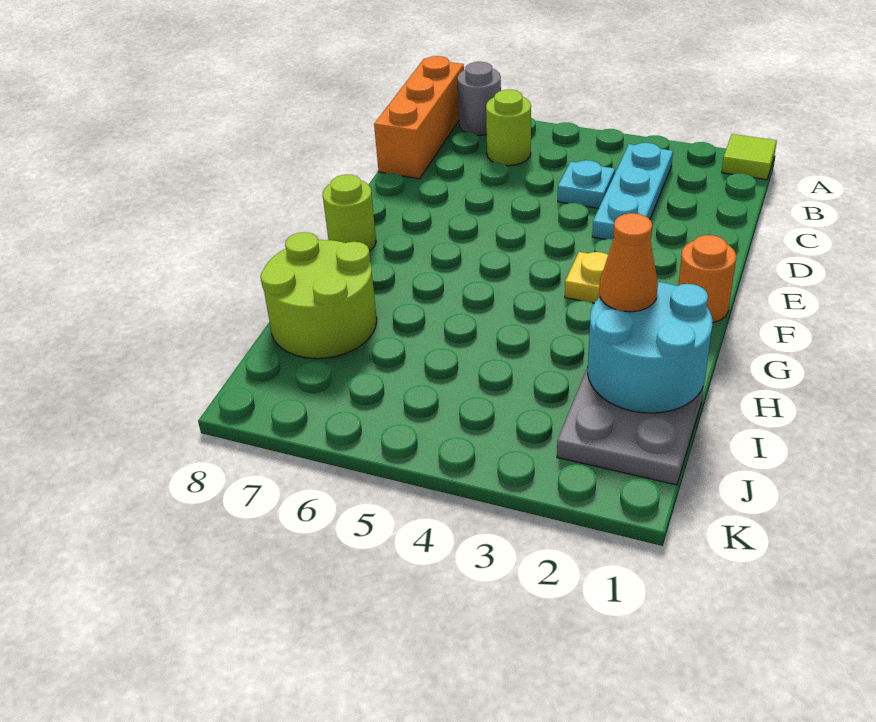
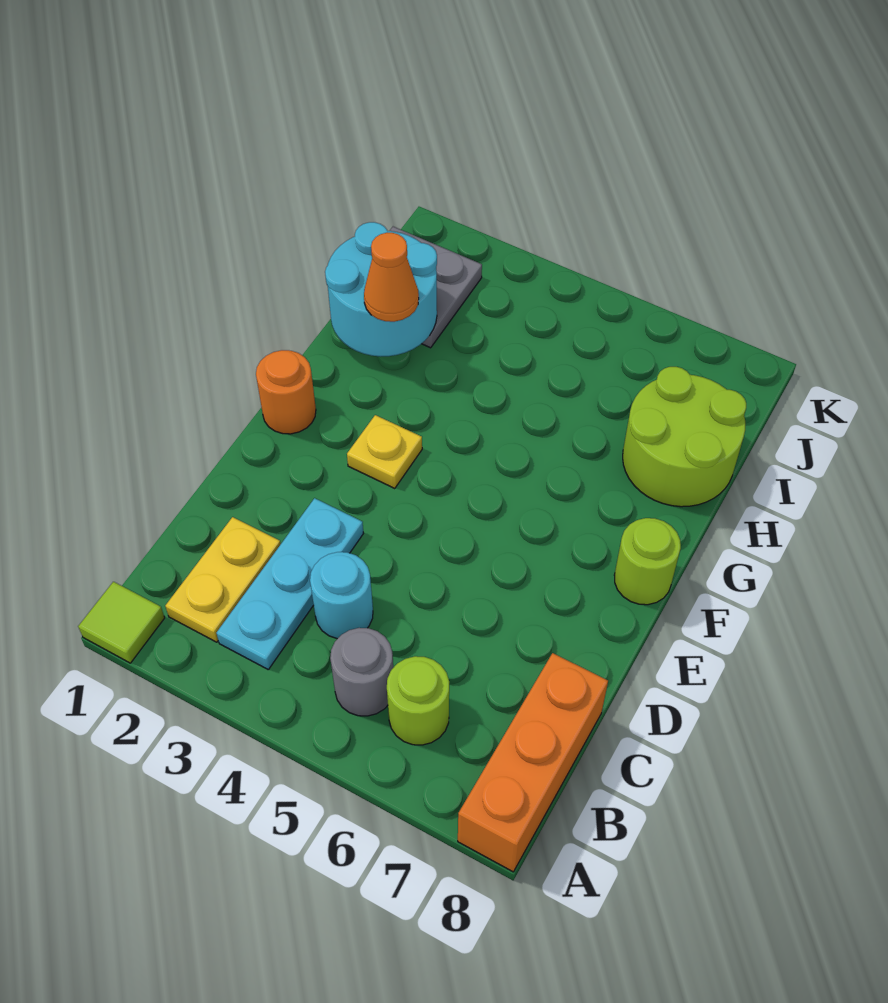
grey 1x1 round brick [457,62,501,135] -> grey 1x1 round brick moved to [330,628,393,716]
none -> yellow 1x2 plate [165,517,281,642]
cyan 1x1 plate [558,160,615,208] -> cyan 1x1 round brick [310,552,373,639]

